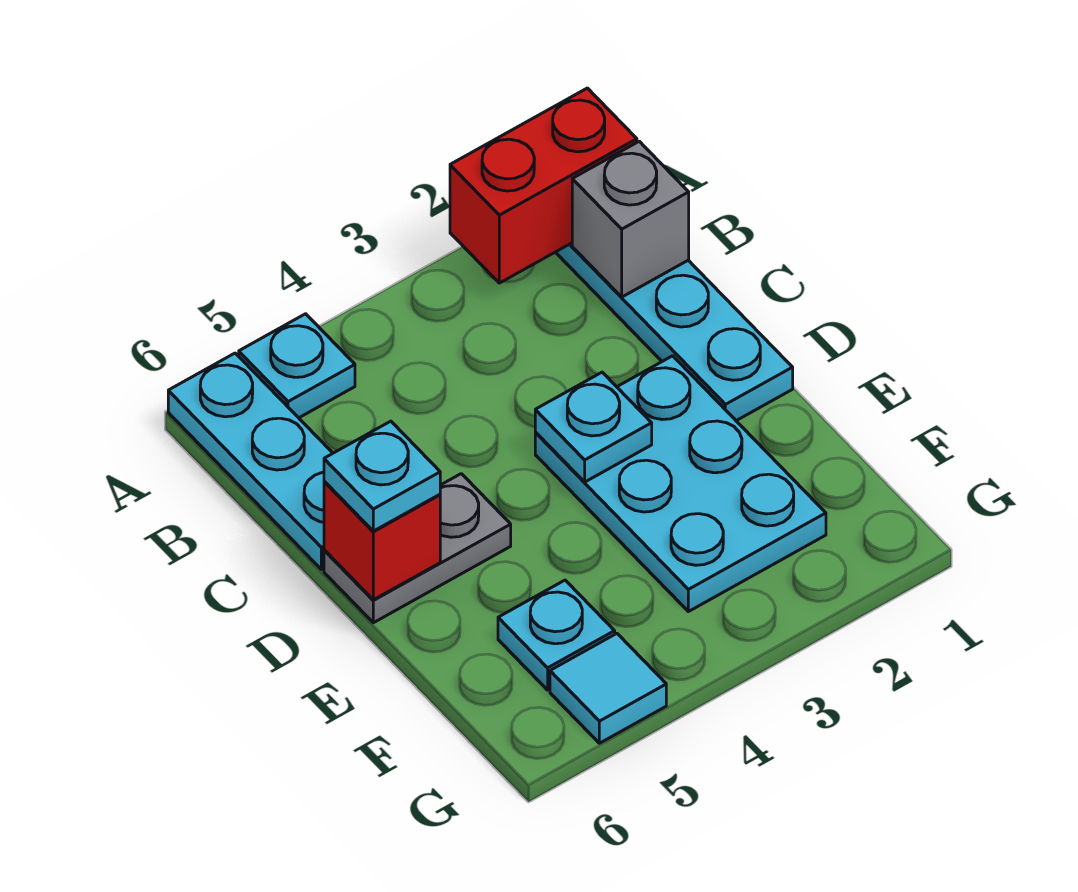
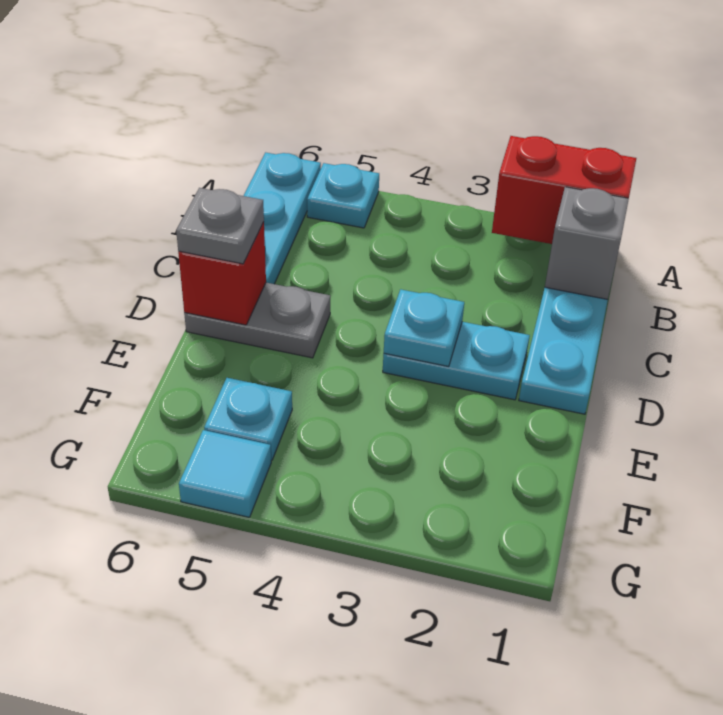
cyan 2x3 plate [535,356,826,612] -> cyan 1x2 plate [383,322,530,400]
cyan 1x1 plate [324,421,440,531] -> grey 1x1 plate [176,188,264,264]

